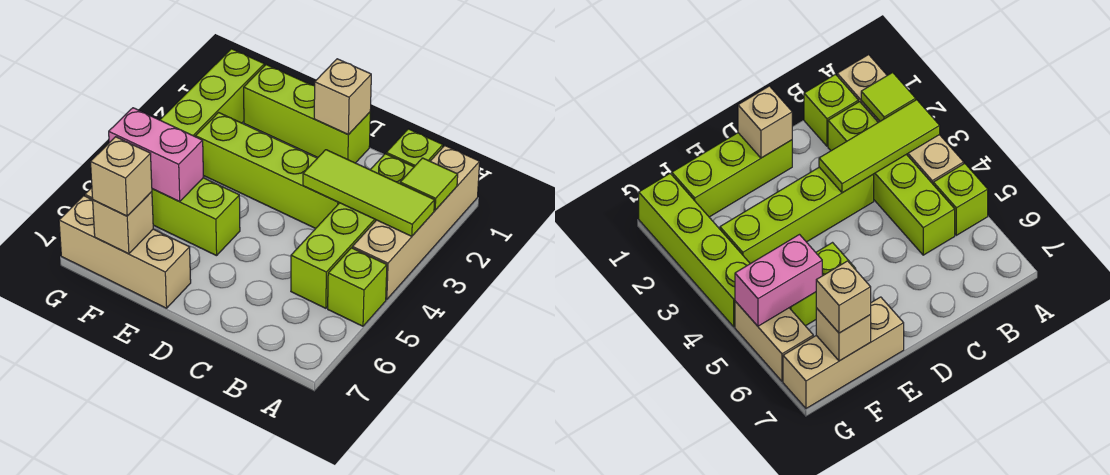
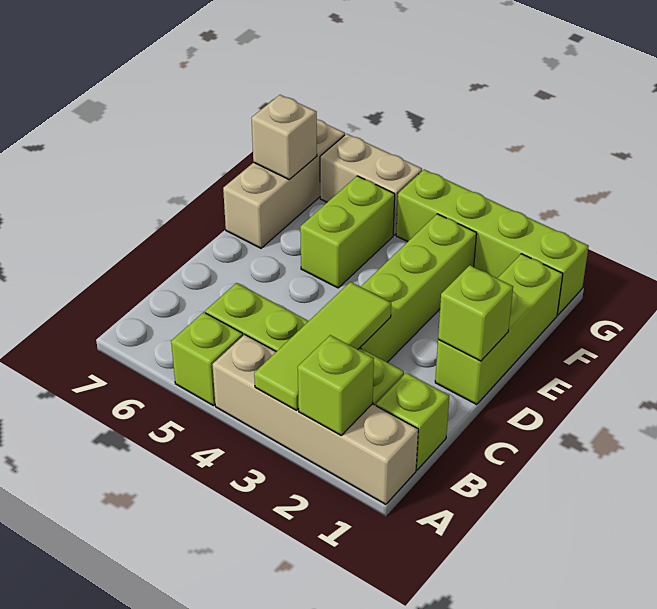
lime 1x1 tile [400,158,458,210] -> lime 1x1 brick [298,335,374,435]
tan 1x1 brick [314,59,371,135] -> lime 1x1 brick [438,265,513,361]
pink 1x2 brick [109,108,203,202] -> none
tan 1x1 brick [91,137,152,216] -> none

